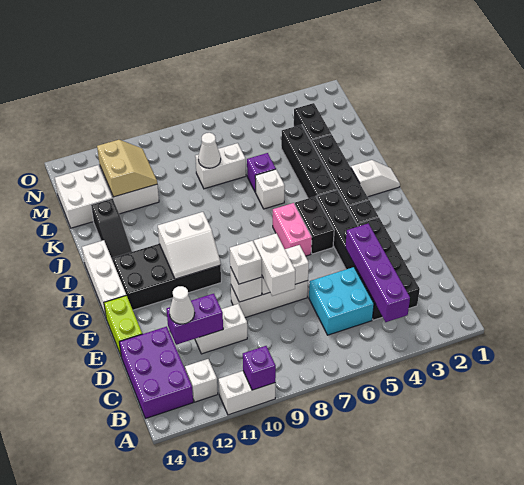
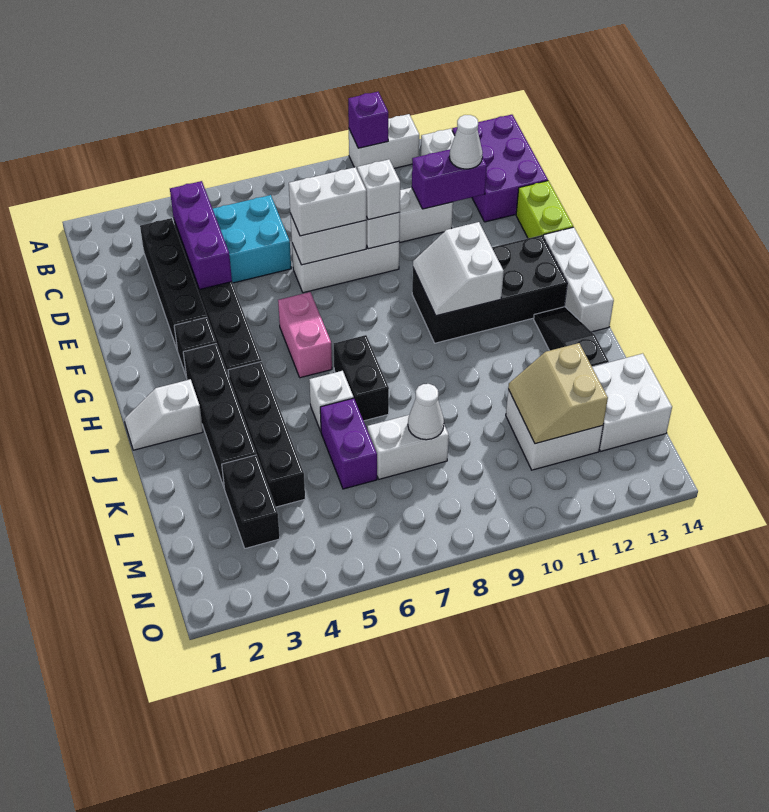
purple 1x4 brick [345,224,410,322] -> purple 1x3 brick [170,181,232,289]
white 1x2 brick [254,233,295,296] -> white 1x2 brick turned to [289,167,366,236]
black 1x2 brick [295,196,334,254] -> black 1x2 brick moved to [334,335,389,421]
white 2x2 slope [158,212,221,279] -> white 2x2 slope turned to [413,222,504,316]
purple 1x1 brick [247,153,276,192] -> purple 1x2 brick [320,398,377,489]

